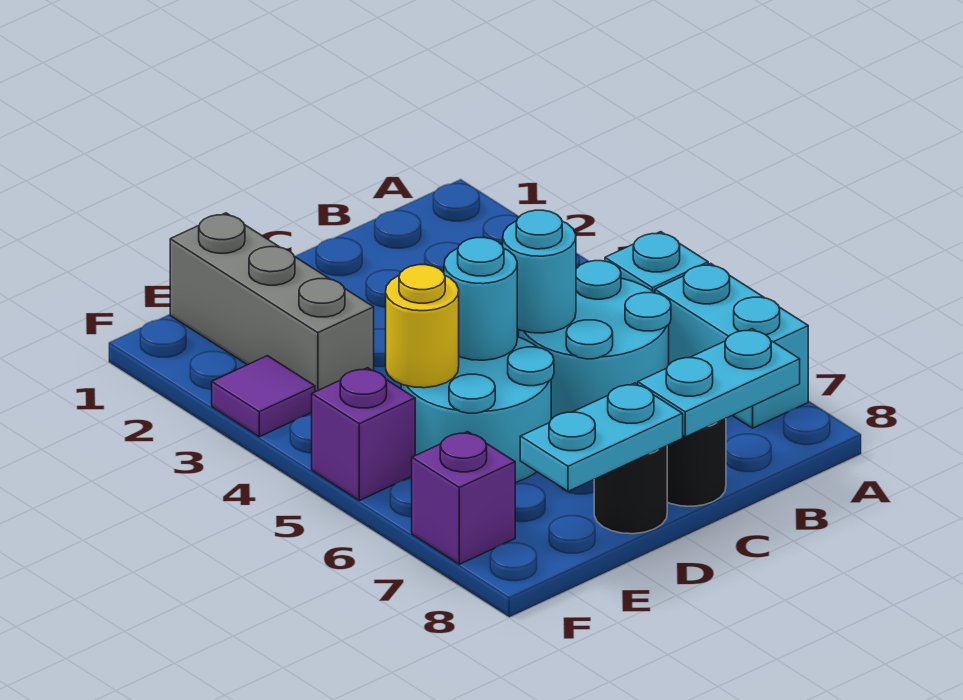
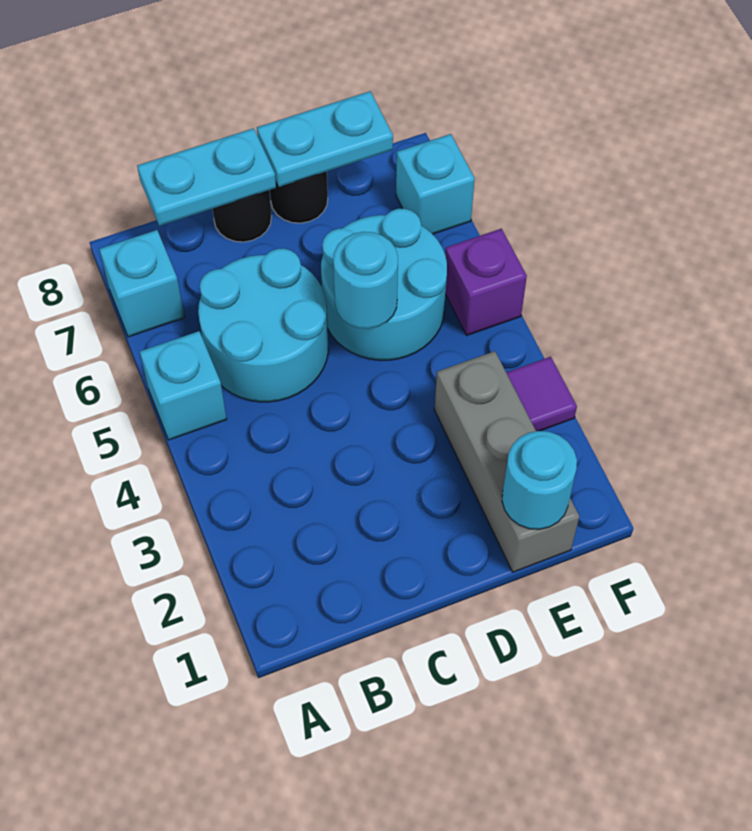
cyan 1x2 brick [655,263,808,428] -> cyan 1x1 brick [99,230,185,337]
cyan 1x1 round brick [503,210,576,333] -> cyan 1x1 round brick moved to [502,431,577,529]
yellow 1x1 round brick [386,265,459,388] -> none
purple 1x1 brick [412,432,515,564] -> cyan 1x1 brick [396,134,475,234]

